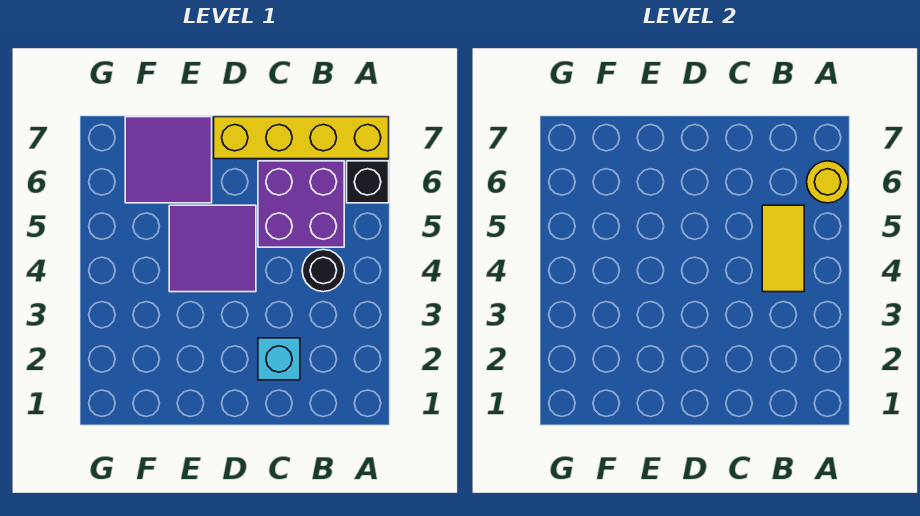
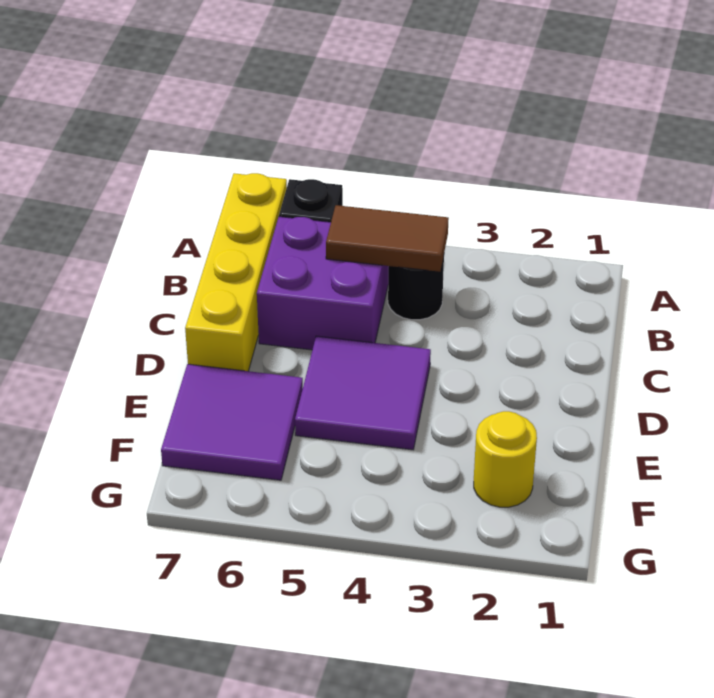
yellow 1x1 round brick [807,161,849,203] -> yellow 1x1 round brick moved to [474,411,537,507]
yellow 1x2 tile [762,205,804,292] -> brown 1x2 tile [326,205,449,272]
cyan 1x1 brick [258,338,300,380] -> none

